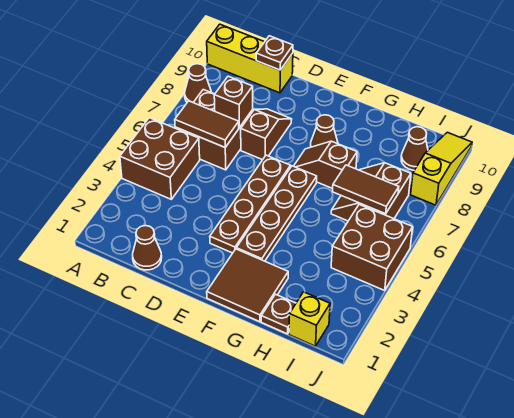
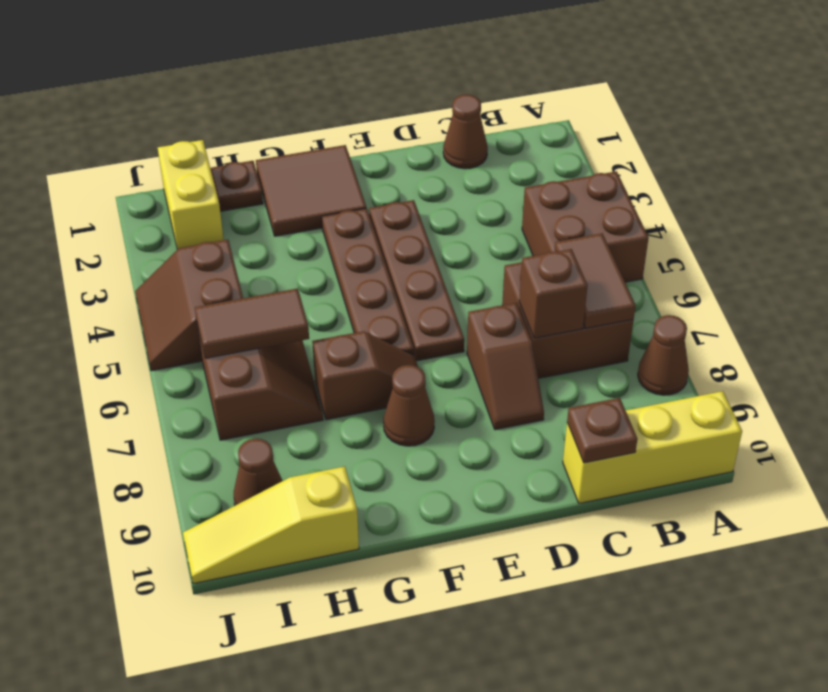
brown 1x2 tile [175,101,239,147] -> brown 1x2 tile turned to [555,233,636,328]
yellow 1x1 brick [289,292,330,346] -> yellow 1x2 brick [158,140,224,249]
brown 2x2 brick [331,205,413,290] -> brown 2x2 slope [135,240,243,371]
yellow 1x3 slope [411,132,472,205] -> yellow 1x3 slope turned to [183,466,359,584]

